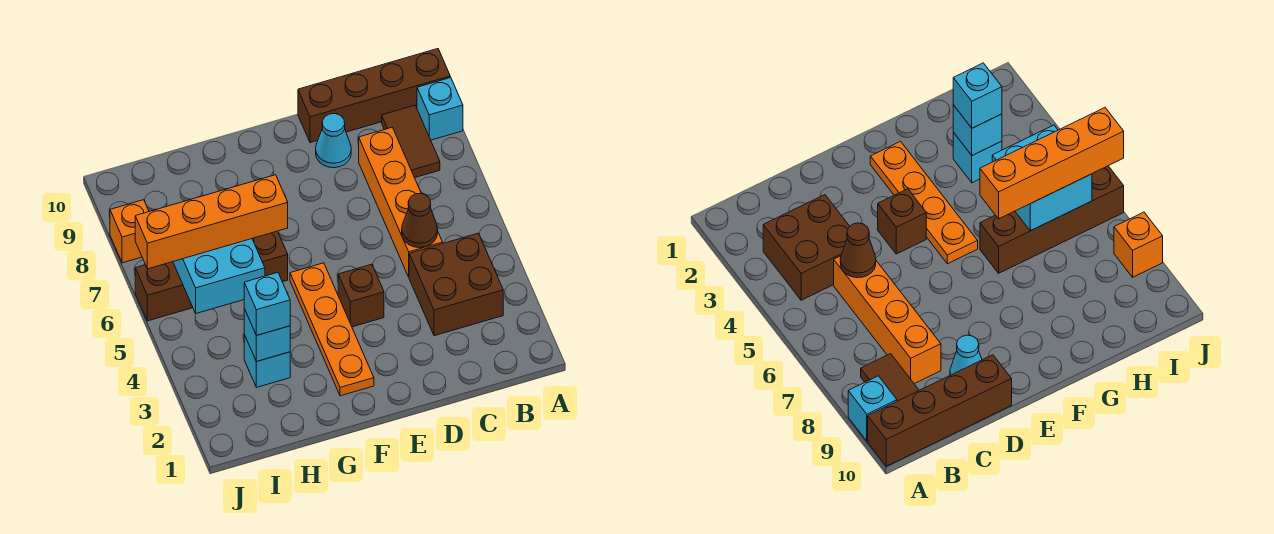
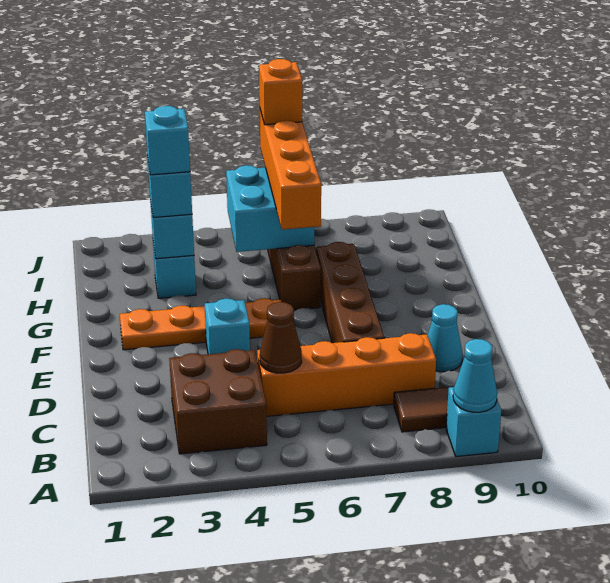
none -> cyan 1x1 cone [453,339,497,412]
brown 1x4 brick [298,49,450,143] -> brown 1x4 brick moved to [316,242,384,343]
brown 1x1 brick [338,264,384,327] -> cyan 1x1 brick [205,299,250,354]
none -> cyan 1x1 brick [145,106,190,175]
orange 1x1 brick [110,200,149,263] -> orange 1x1 brick moved to [259,59,302,125]

